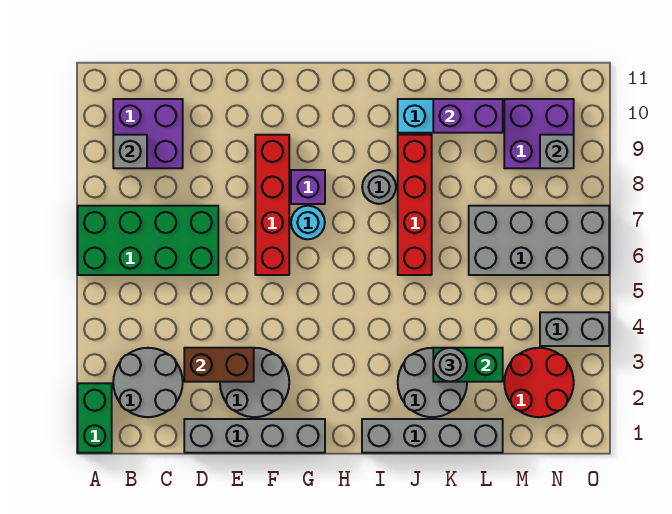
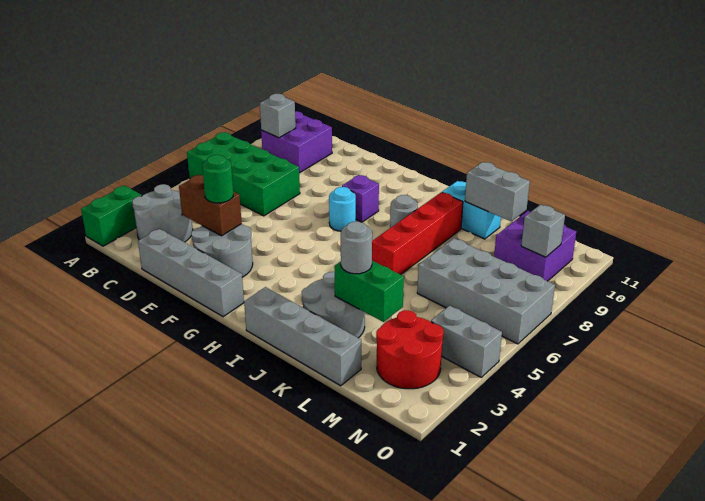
none -> green 1x1 round brick [202,155,233,203]
red 1x4 brick [255,135,289,275] -> none
purple 1x2 brick [433,99,503,133] -> grey 1x2 brick [465,162,530,221]

